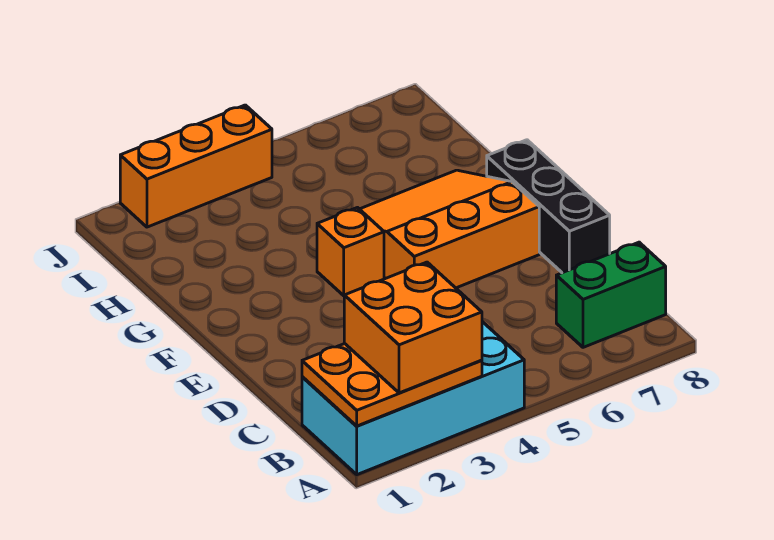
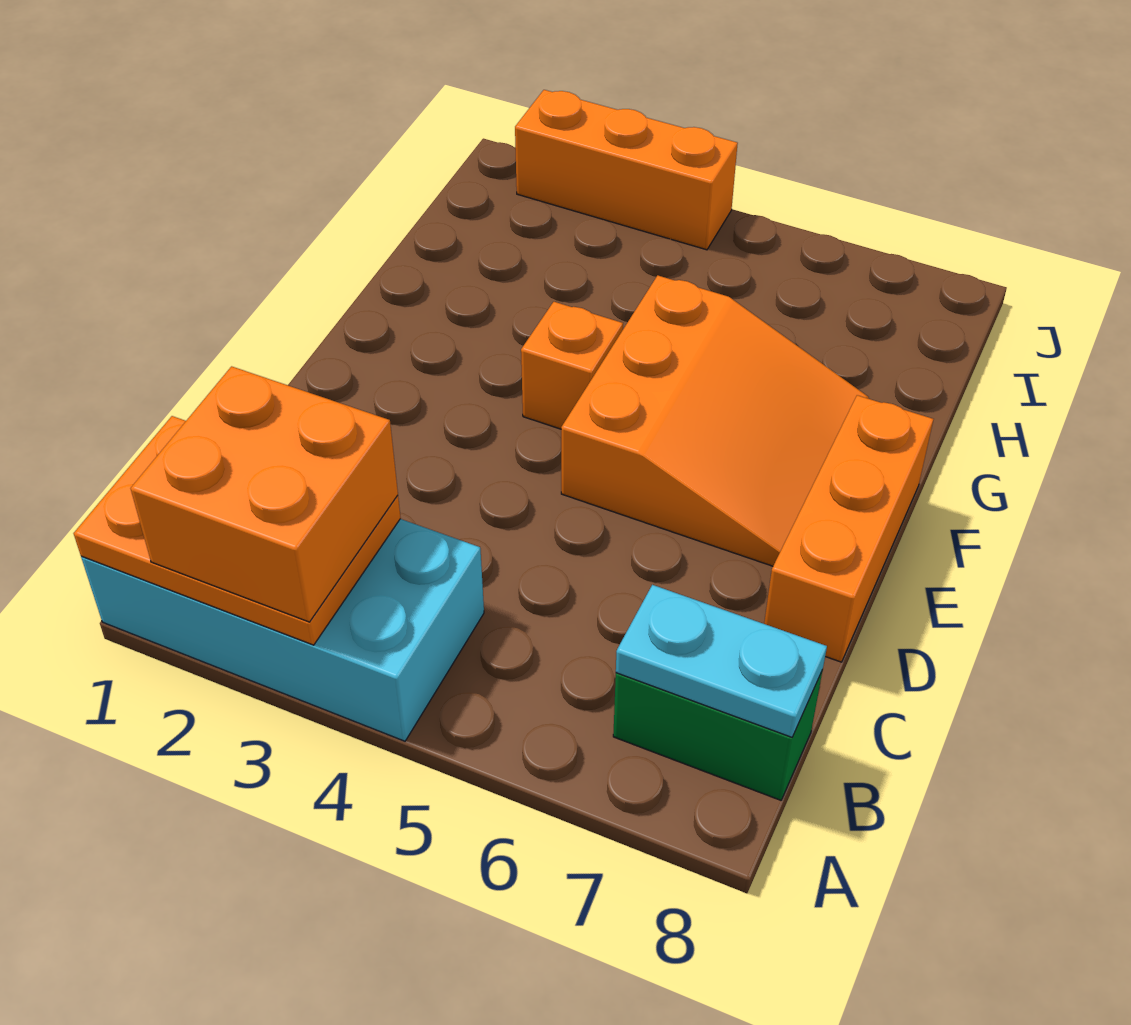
none -> cyan 1x2 plate [616,585,827,737]
black 1x3 brick [487,140,610,273] -> orange 1x3 brick [764,395,933,662]
orange 3x3 slope [360,170,539,288] -> orange 3x3 slope turned to [561,275,868,566]

